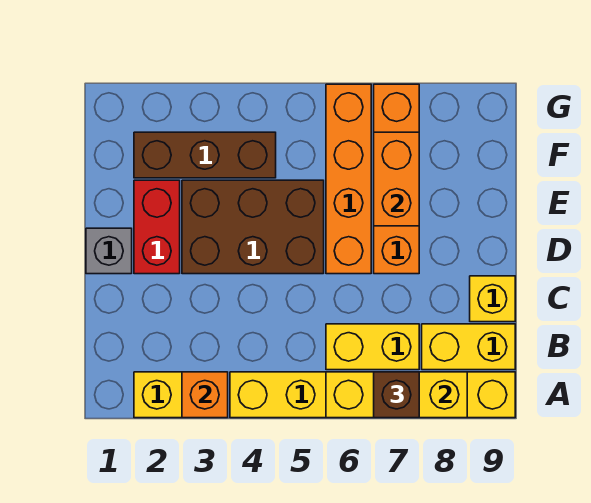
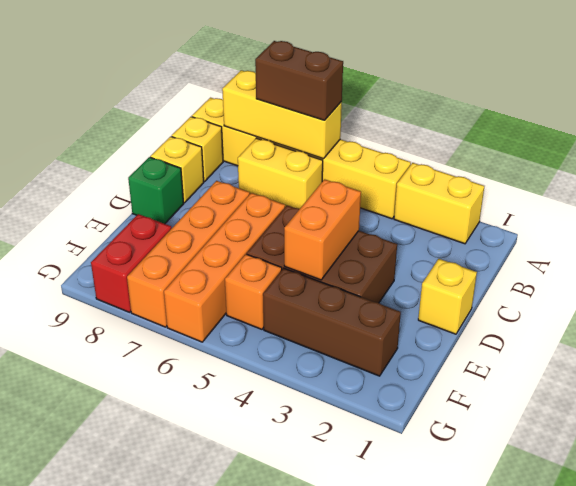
orange 1x1 brick [182,372,228,418] -> orange 1x1 brick moved to [225,254,282,329]
brown 1x1 brick [374,372,419,418] -> brown 1x2 brick [255,41,343,120]
yellow 1x2 brick [422,324,515,370] -> yellow 1x1 brick [172,117,223,182]
grey 1x1 brick [86,228,132,274] -> yellow 1x1 brick [418,259,477,334]
red 1x2 brick [134,180,180,274] -> red 1x2 brick moved to [91,214,172,312]
none -> green 1x1 brick [128,157,184,224]
orange 1x2 brick [374,132,419,226] -> orange 1x2 brick moved to [284,179,361,280]

